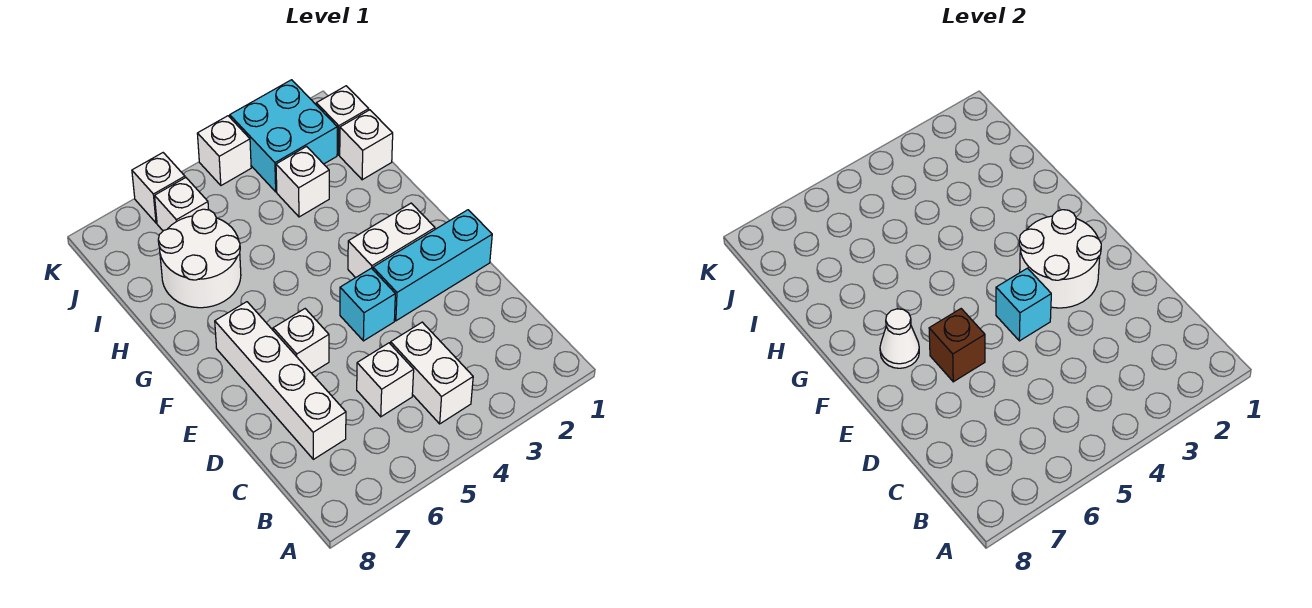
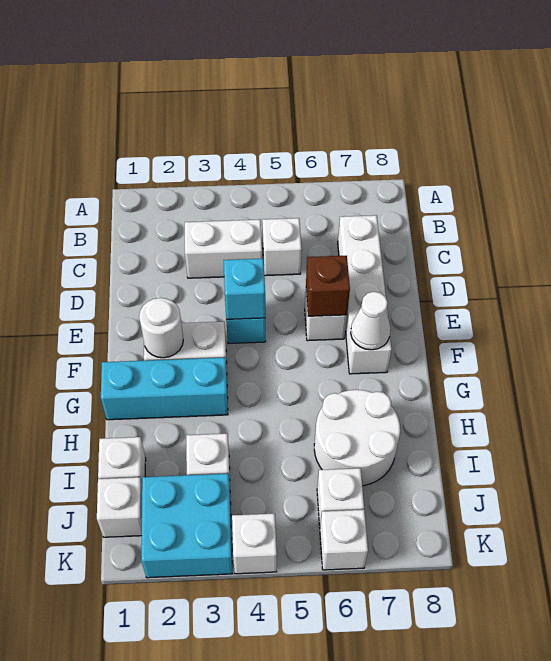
white 1x2 brick [391,322,473,424] -> white 1x2 brick turned to [185,219,262,278]
cyan 1x3 brick [373,210,492,321] -> cyan 1x3 brick moved to [101,357,228,420]
white 2x2 round brick [1019,210,1101,308] -> white 1x1 round brick [139,298,183,358]

